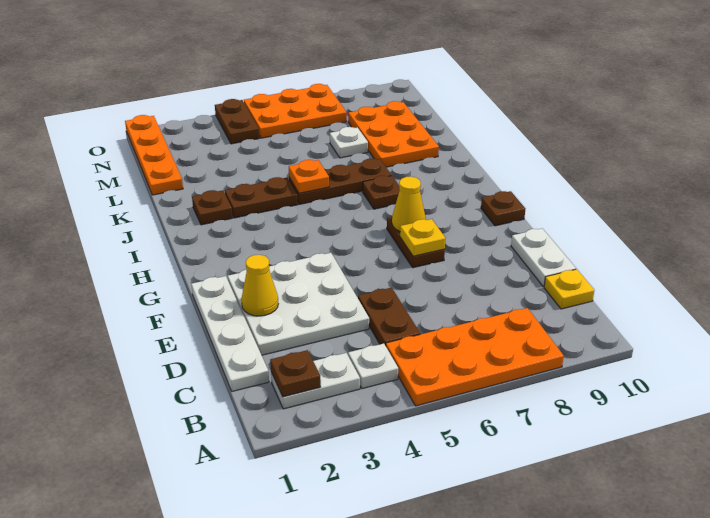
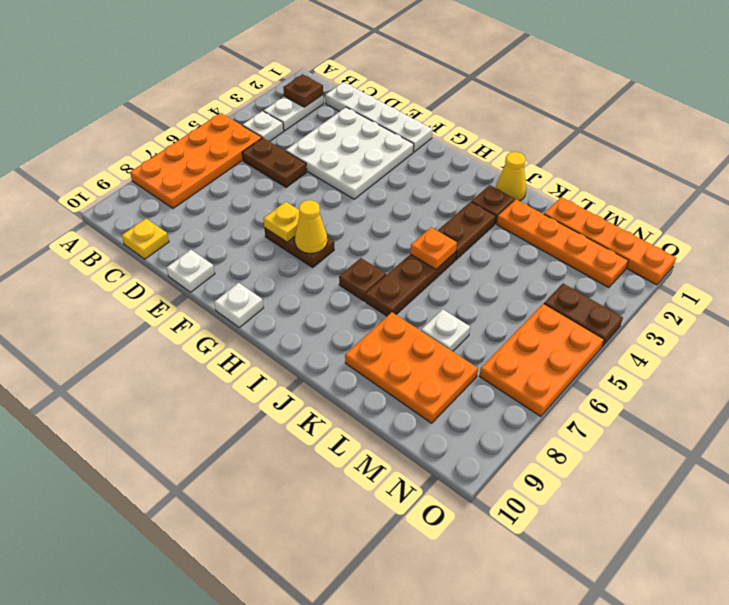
white 1x2 plate [511,229,576,287] -> white 1x1 plate [166,250,215,292]
yellow 1x1 cone [241,255,278,316] -> yellow 1x1 cone moved to [496,152,526,201]
brown 1x1 plate [481,191,525,226] -> white 1x1 plate [214,283,264,327]
none -> orange 1x4 plate [497,200,628,288]

